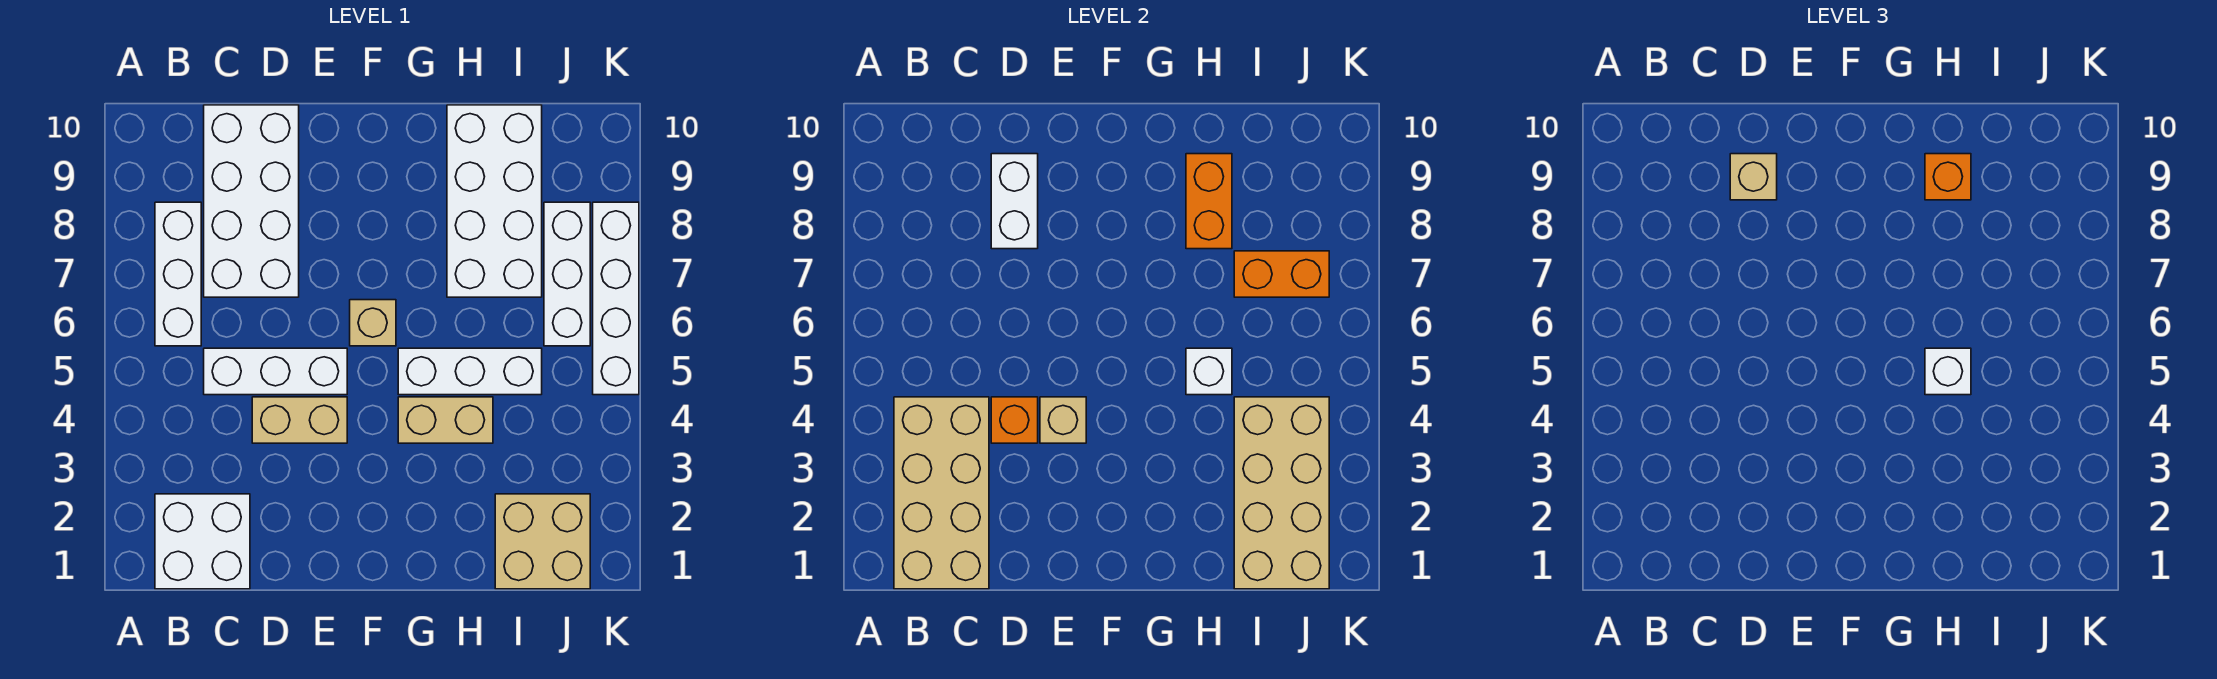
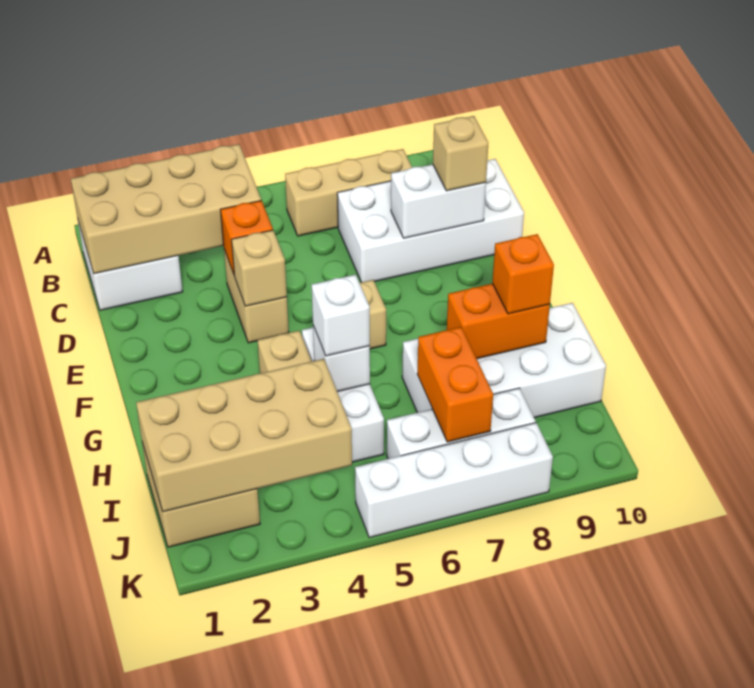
white 1x3 brick [155,202,201,346] -> tan 1x3 brick [285,149,412,236]
white 1x3 brick [204,348,347,395] -> none

